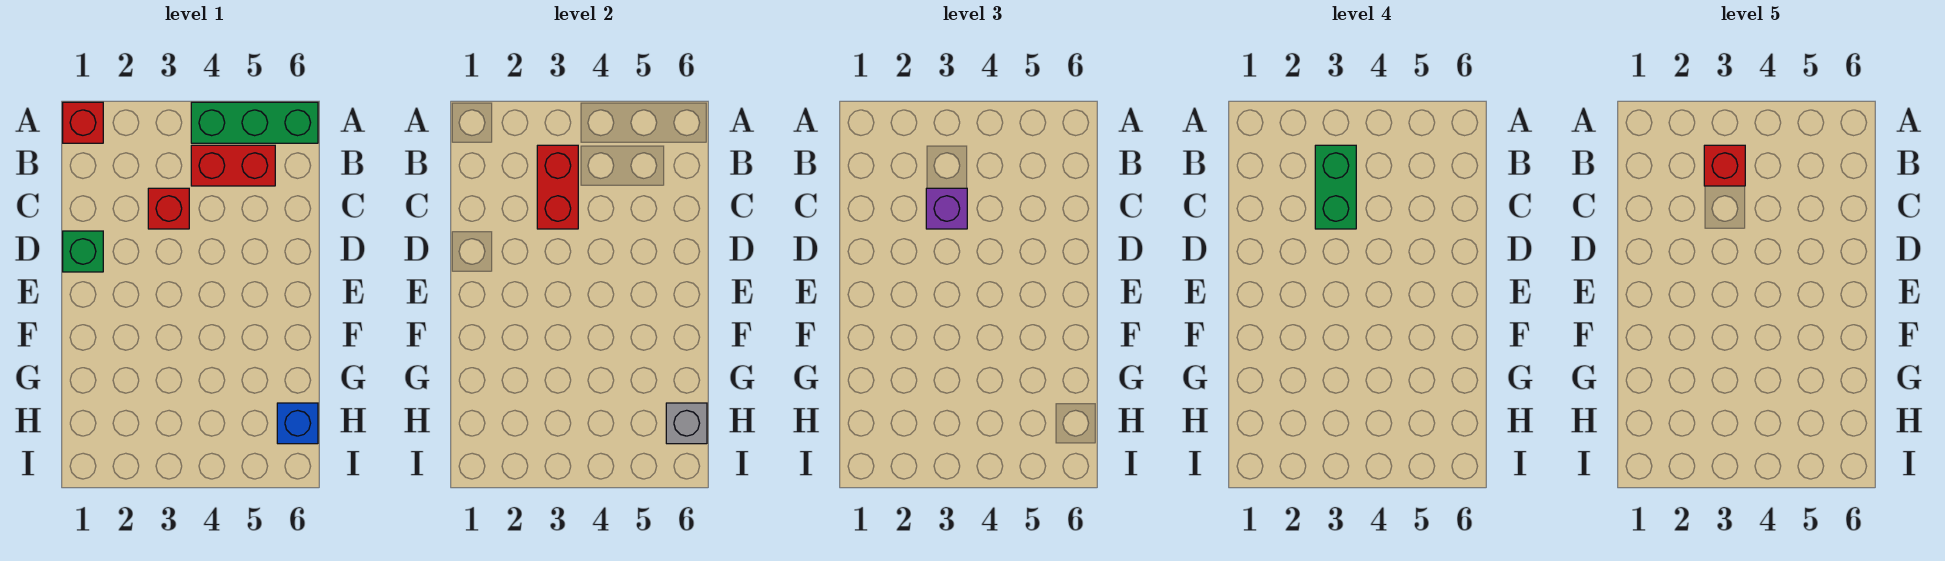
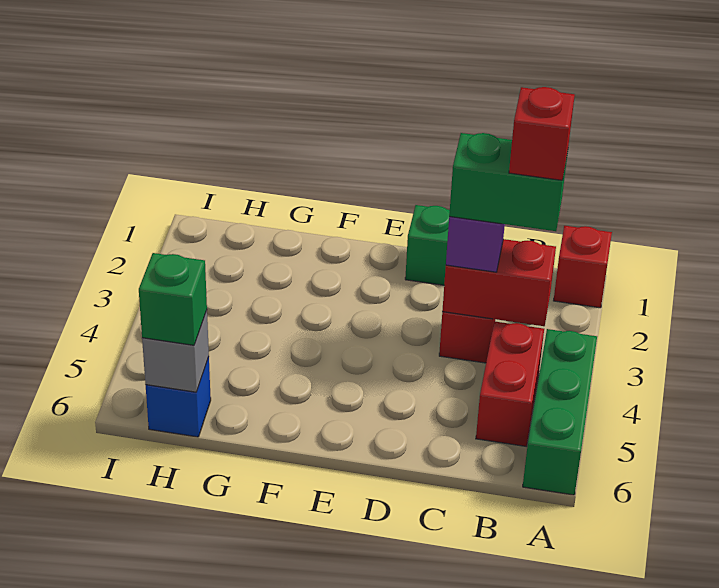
none -> green 1x1 brick [139,253,207,345]

